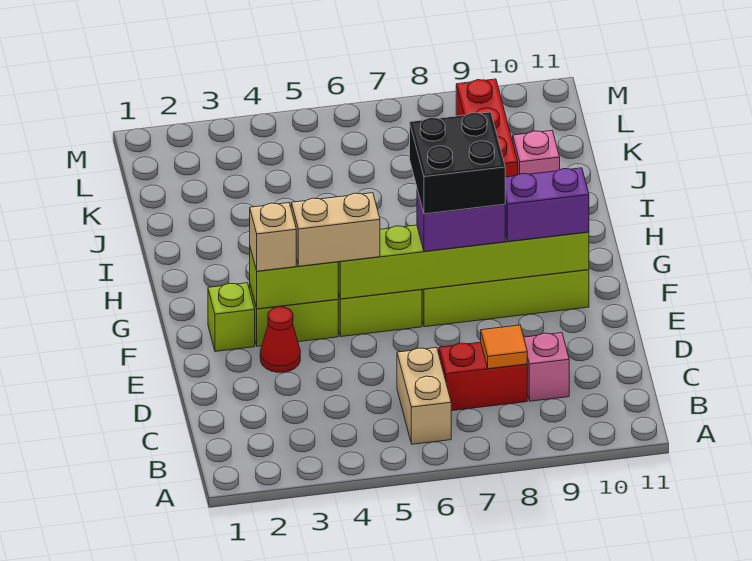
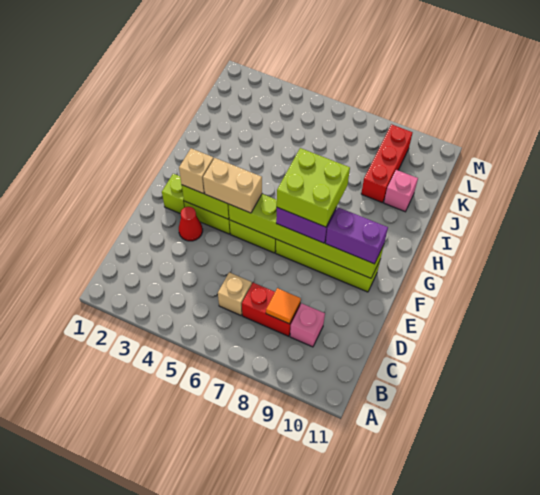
tan 1x2 brick [397,348,451,444] -> tan 1x1 brick [218,272,252,315]
black 2x2 brick [410,112,505,214] -> lime 2x2 brick [277,148,350,227]

